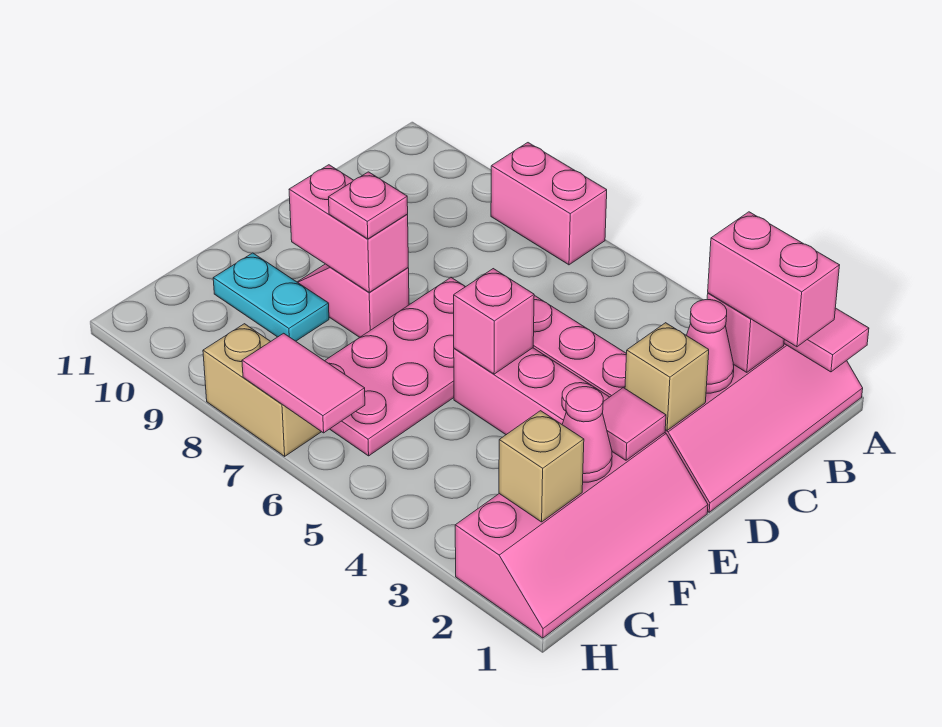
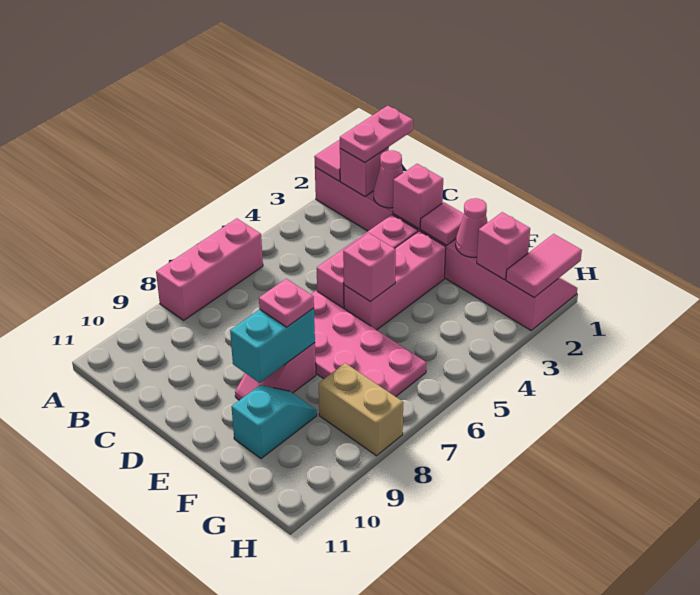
pink 1x2 brick [491,143,607,265] -> pink 1x3 brick [156,218,263,320]
pink 1x2 brick [708,212,840,347] -> pink 1x2 plate [340,106,413,163]
tan 1x1 brick [625,323,709,431] -> pink 1x1 brick [393,164,443,229]
pink 1x2 brick [289,165,408,292] -> cyan 1x2 brick [230,308,315,383]
cyan 1x2 plate [213,253,329,341] -> cyan 1x2 slope [231,385,317,459]
tan 1x1 brick [499,411,584,522] -> pink 1x1 brick [477,212,530,280]
pink 1x2 tile [242,333,365,433] -> pink 1x2 tile moved to [506,234,582,297]
tan 1x2 brick [203,324,321,456] -> tan 1x2 brick turned to [318,363,403,456]

